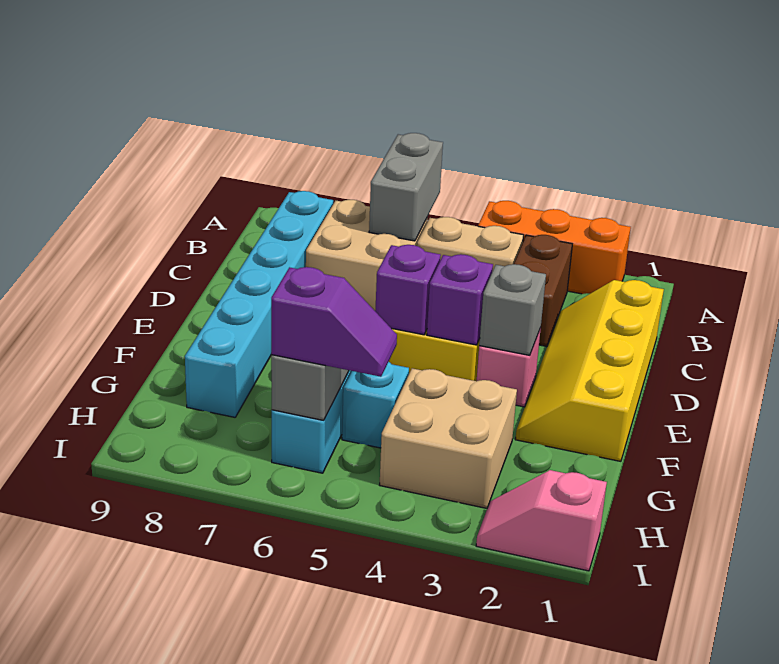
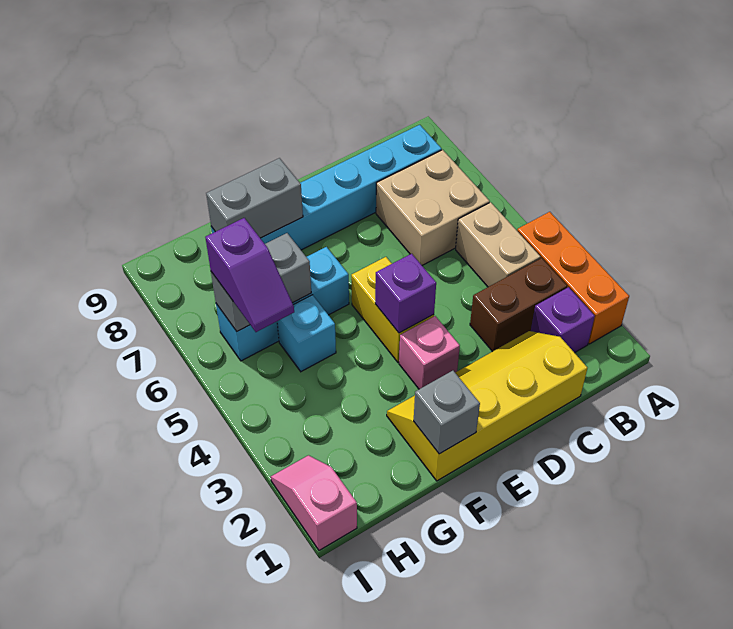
grey 1x2 brick [369,133,443,241] -> grey 1x2 brick moved to [206,158,303,238]
grey 1x1 brick [479,264,546,355] -> grey 1x1 brick moved to [414,371,480,454]
purple 1x1 brick [375,245,441,335] -> purple 1x1 brick moved to [531,287,595,353]
tan 2x2 brick [380,368,517,508] -> none

